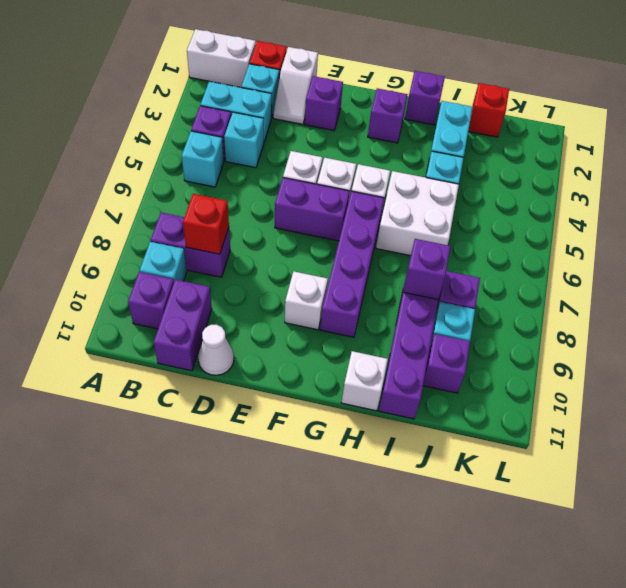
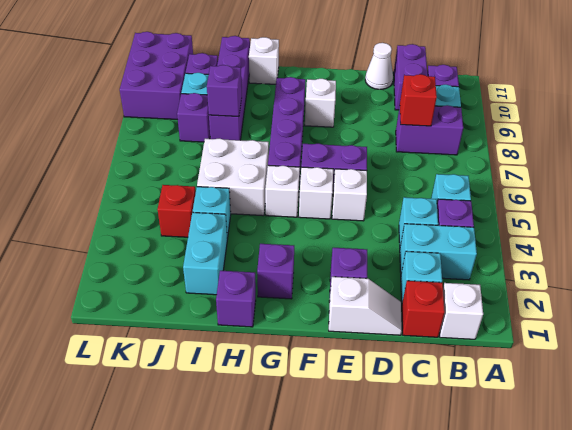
white 1x2 brick [187,29,256,87] -> white 1x1 brick [439,283,483,339]
white 1x2 slope [273,47,318,124] -> white 1x2 slope turned to [329,277,402,335]
red 1x1 brick [468,83,509,137] -> red 1x1 brick moved to [158,185,196,237]
none -> purple 2x3 brick [120,32,193,120]

